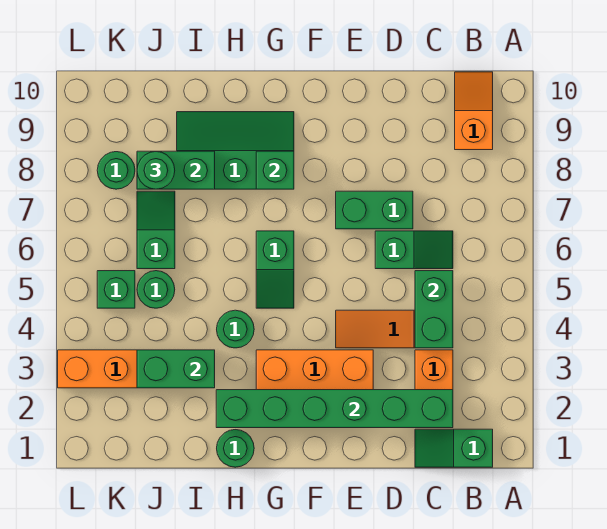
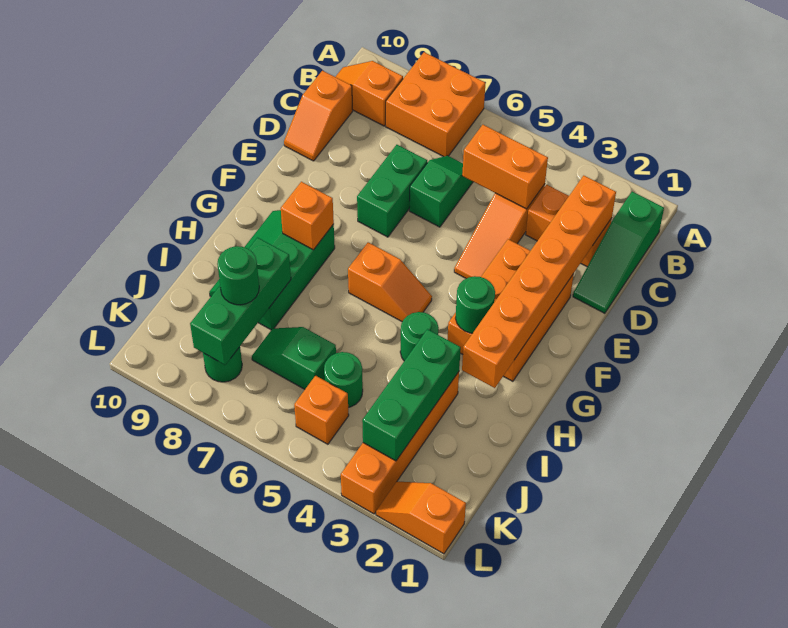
none -> orange 2x2 brick [386,52,485,157]
green 1x2 slope [415,429,493,467] -> green 1x3 slope [573,192,664,313]
green 1x6 brick [216,390,453,428] -> orange 1x6 brick [462,176,616,388]
green 1x2 brick [415,271,453,348] -> orange 1x2 brick [462,125,548,209]
none -> orange 1x2 slope [284,71,353,161]
green 1x2 slope [256,231,294,308] -> orange 1x2 slope [348,242,432,322]
green 1x1 brick [256,151,294,189] -> orange 1x1 brick [281,182,334,250]
green 1x1 round brick [217,430,254,467] -> green 1x1 round brick moved to [456,276,495,333]
green 1x2 brick [137,350,215,388] -> green 1x3 brick [362,329,461,461]
green 1x2 brick [137,151,215,189] -> green 1x3 brick [190,238,291,365]
green 1x1 brick [97,271,135,308] -> orange 1x1 brick [294,376,349,444]
none -> orange 1x2 slope [376,482,466,554]

